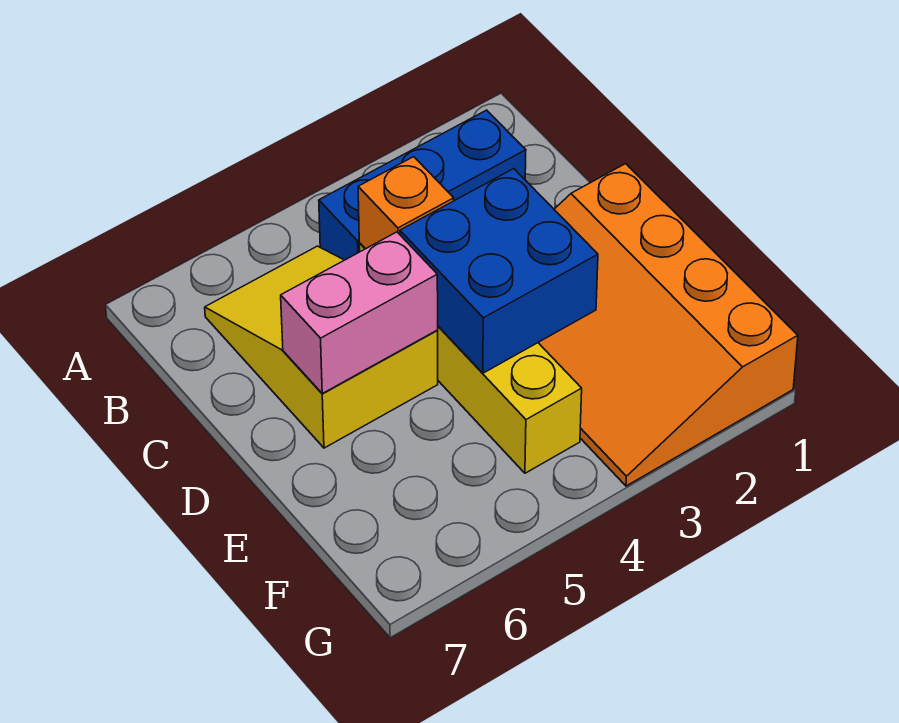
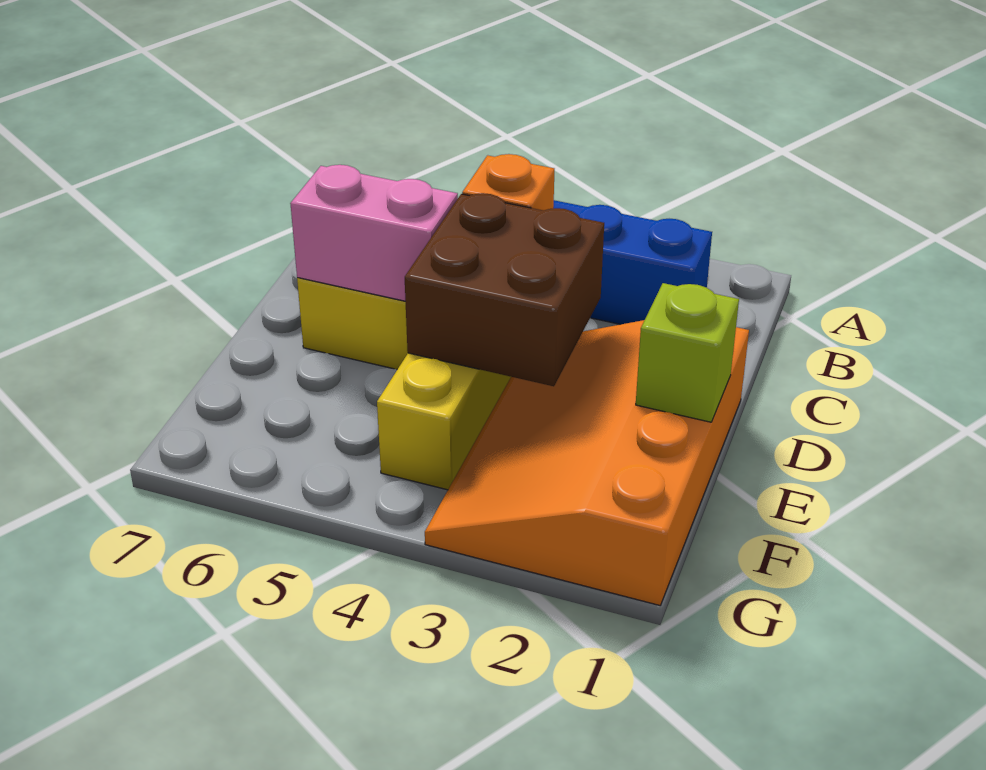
blue 2x2 brick [400,169,598,373] -> brown 2x2 brick [405,193,604,386]
none -> lime 1x1 brick [636,283,739,422]

